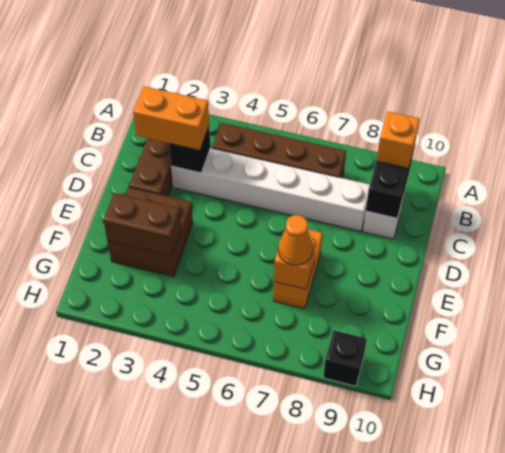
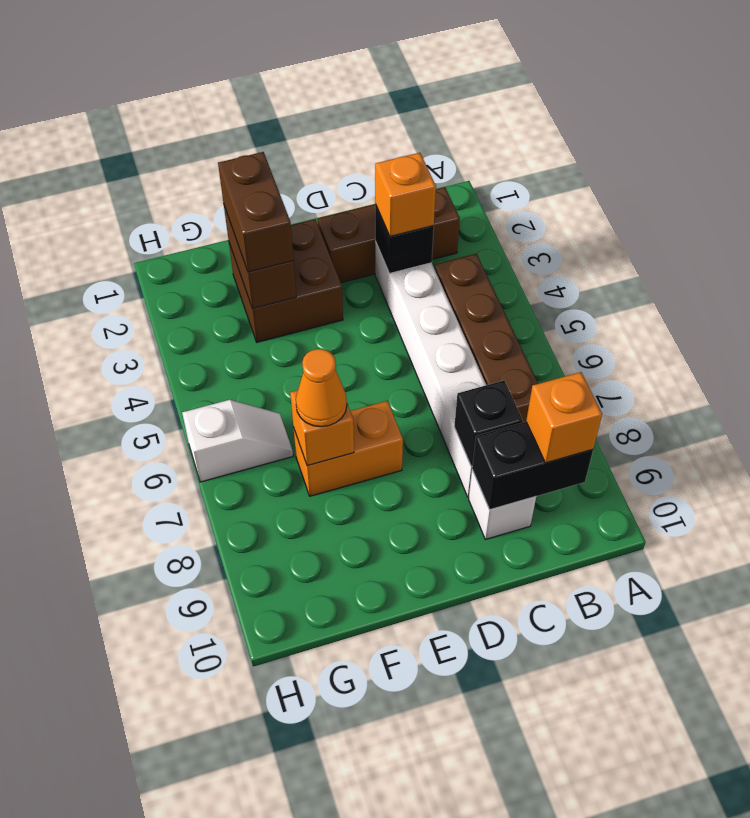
orange 1x2 brick [133,86,209,150] -> orange 1x1 brick [375,153,436,236]
none -> brown 1x2 brick [218,152,293,272]
none -> white 1x2 slope [182,400,293,482]
black 1x1 brick [323,331,367,386] -> black 1x1 brick moved to [454,381,523,467]

